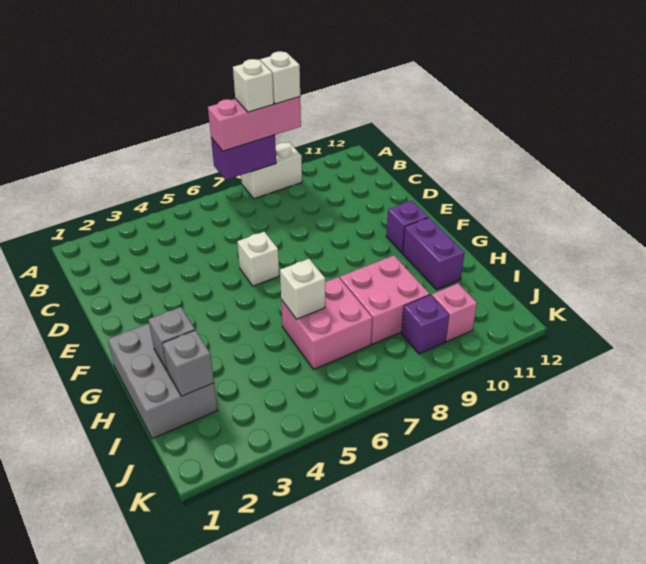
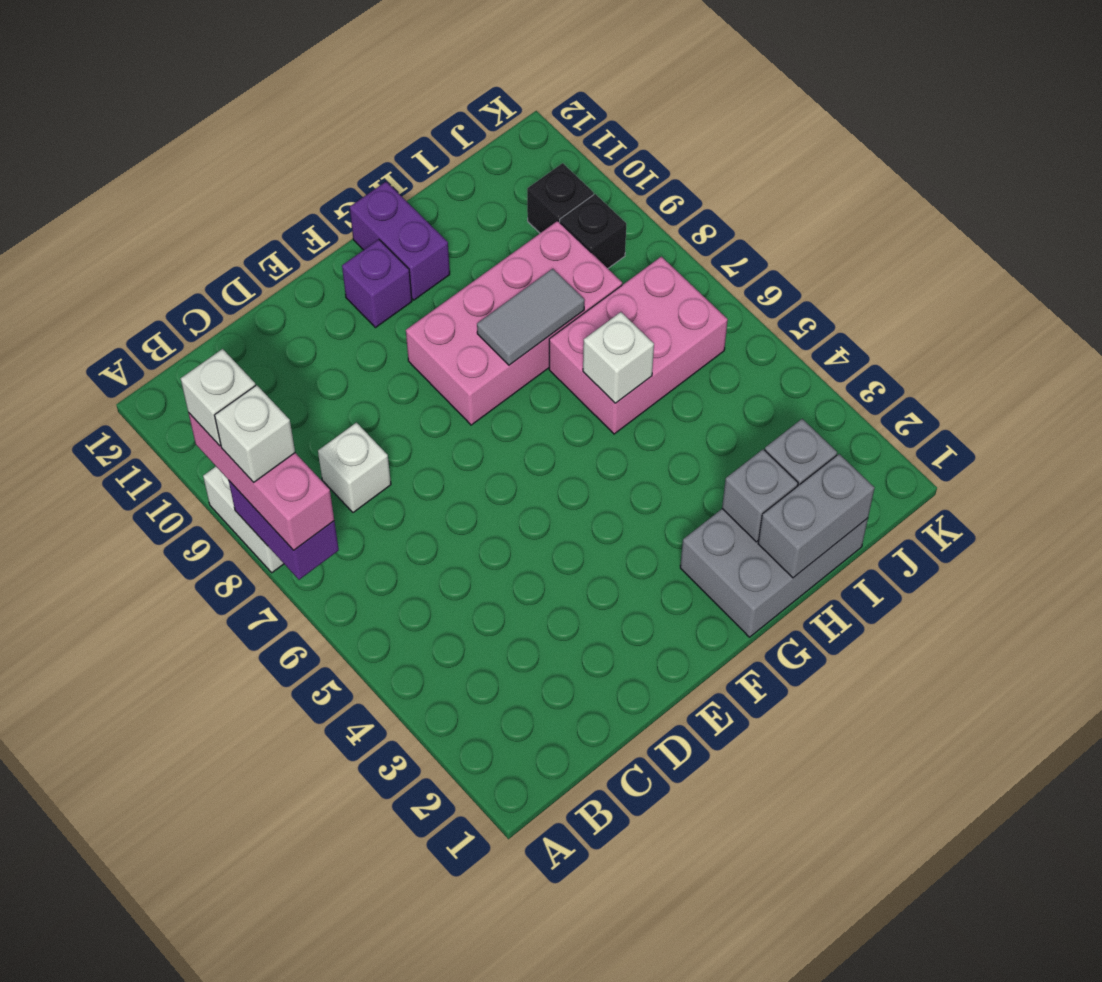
white 1x1 brick [238,232,279,286] -> white 1x1 brick moved to [318,423,391,512]
none -> grey 1x2 tile [477,269,585,365]
purple 1x2 brick [403,217,465,290] -> purple 1x2 brick turned to [350,182,450,300]
none -> grey 1x2 brick [758,454,875,578]
pink 2x2 brick [281,277,372,369] -> pink 2x3 brick [549,256,728,434]
pink 2x2 brick [340,256,430,344] -> pink 2x4 brick [406,221,622,425]
purple 1x1 brick [401,295,449,354] -> black 1x1 brick [560,194,626,268]
pink 1x1 brick [432,283,477,341] -> black 1x1 brick [527,163,594,233]

